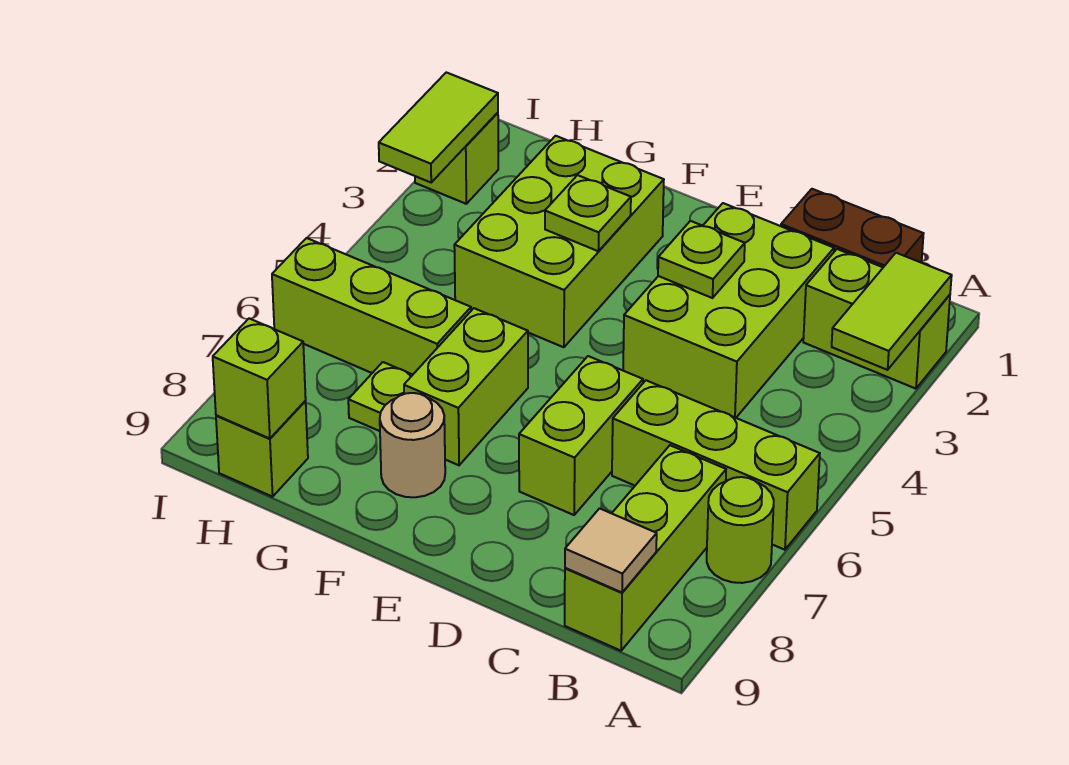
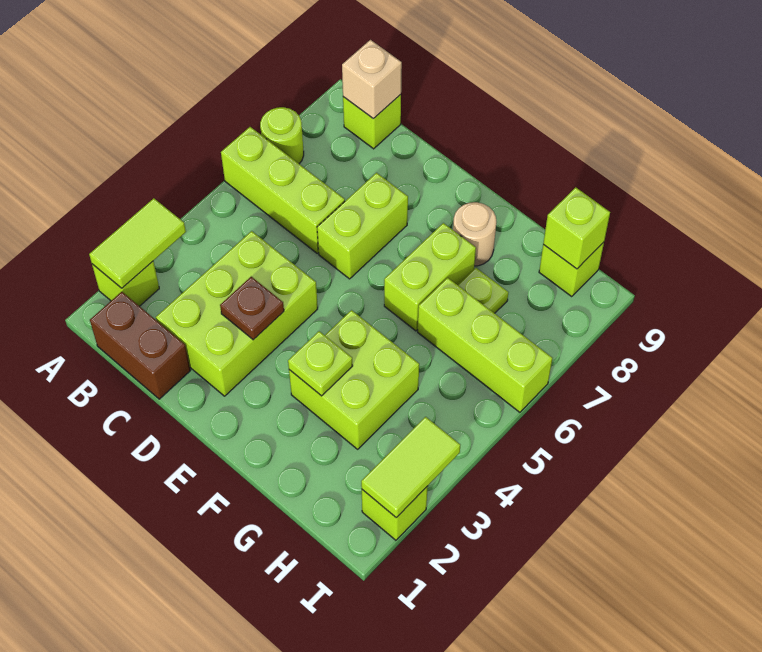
lime 1x2 brick [803,249,950,389] -> lime 1x1 brick [92,261,159,306]
lime 1x3 brick [565,445,726,651] -> lime 1x1 brick [343,95,401,149]
tan 1x1 tile [565,508,657,592] -> tan 1x1 brick [342,40,402,119]
lime 1x1 plate [658,221,745,298] -> brown 1x1 plate [220,277,284,340]
lime 2x3 brick [454,136,664,347] -> lime 2x2 brick [289,310,419,449]

